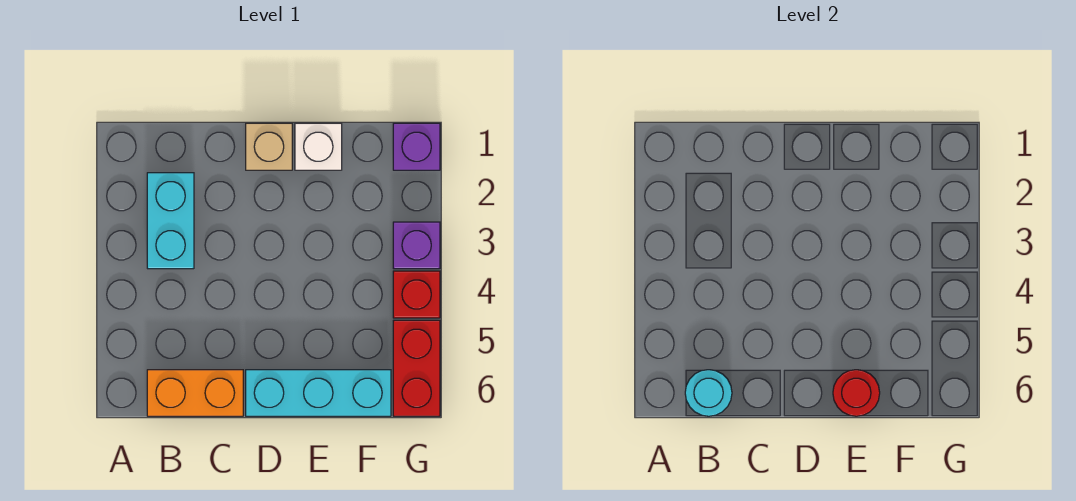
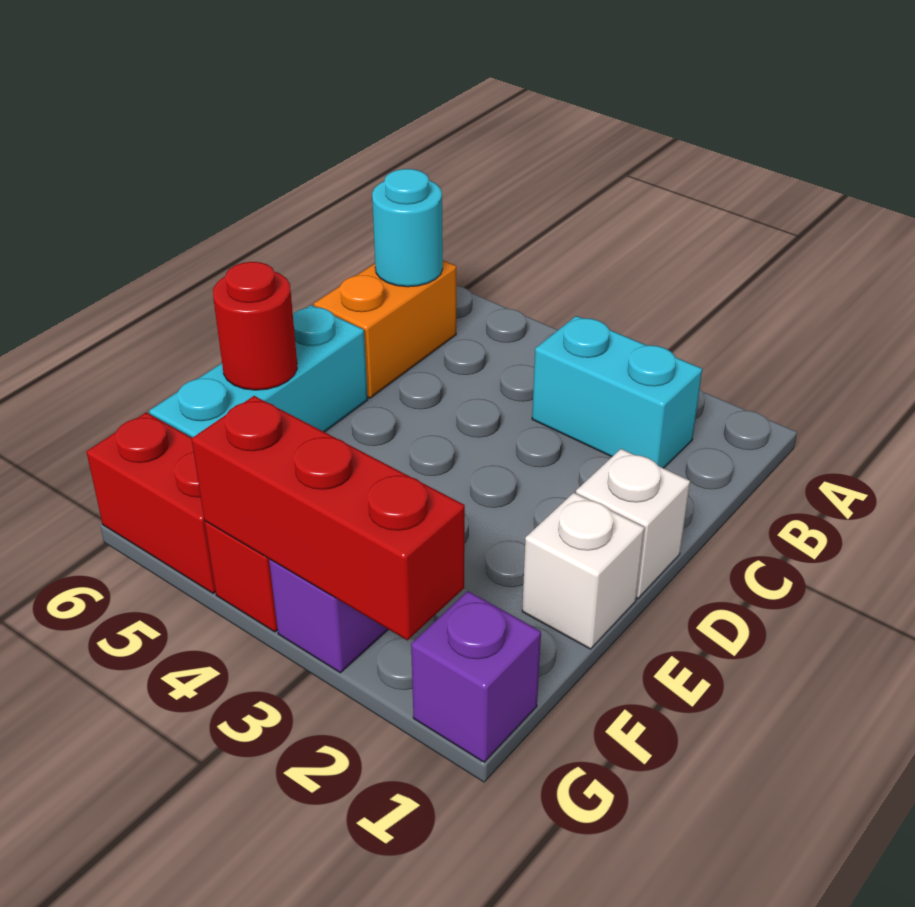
tan 1x1 brick [246,123,292,170] -> white 1x1 brick [576,449,690,599]
none -> red 1x3 brick [191,396,465,640]

